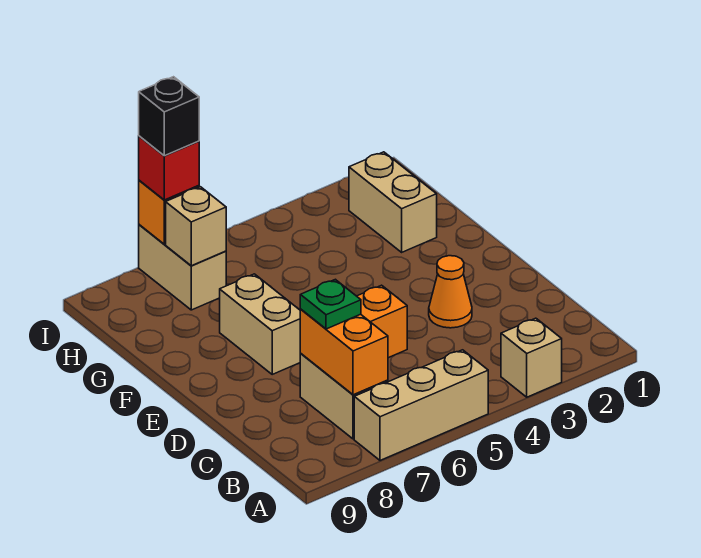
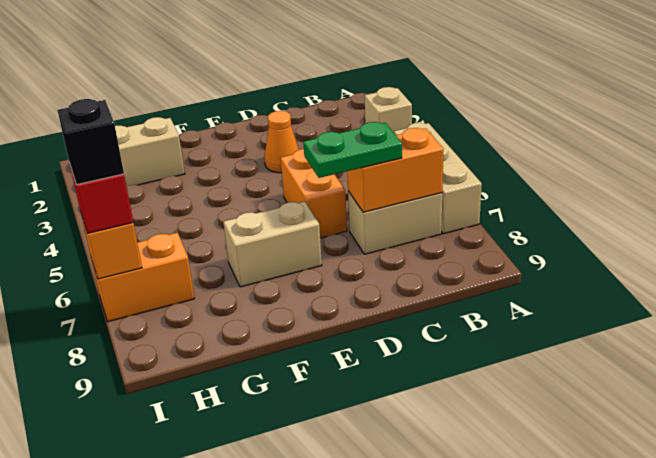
green 1x1 plate [300,279,361,329] -> green 1x2 plate [303,122,402,178]
tan 1x2 brick [139,225,226,310] -> orange 1x2 brick [91,233,195,322]
tan 1x1 brick [166,187,226,266] -> none

